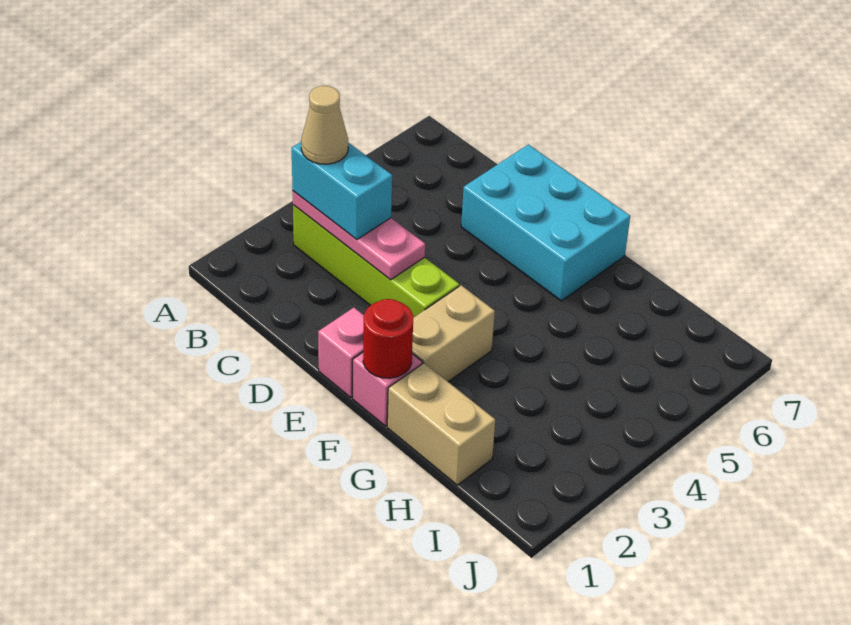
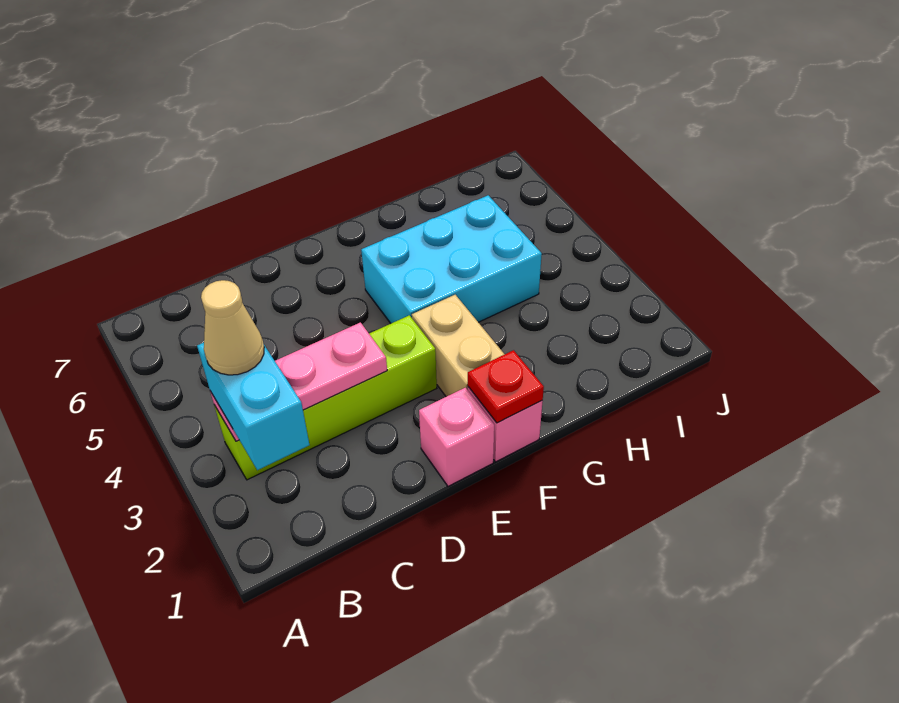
cyan 1x2 brick [292,142,392,239] -> cyan 1x2 brick turned to [197,343,309,470]
cyan 2x3 brick [461,144,630,301] -> cyan 2x3 brick moved to [361,195,542,323]
red 1x1 round brick [363,299,413,378] -> red 1x1 plate [468,350,544,423]
tan 1x2 brick [387,363,495,485] -> none

